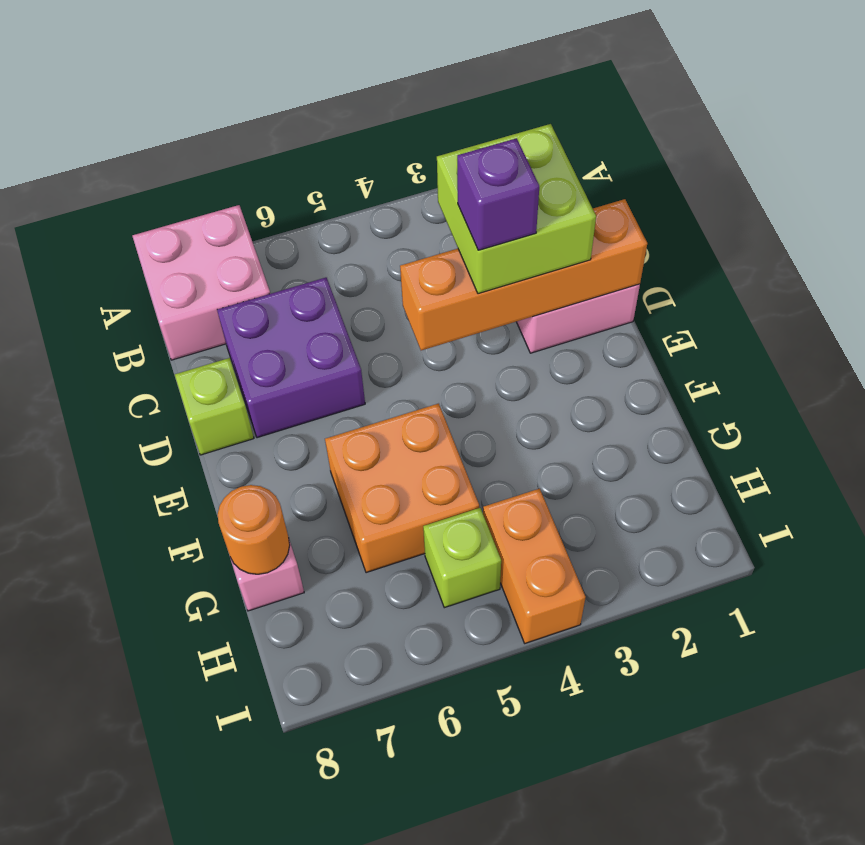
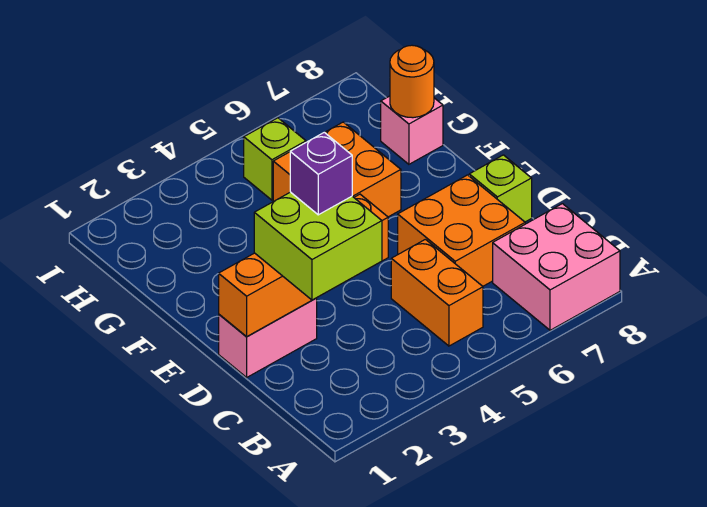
purple 2x2 brick [217,278,365,438] -> orange 2x2 brick [398,175,525,286]
orange 1x2 brick [483,489,586,643] -> orange 1x2 brick moved to [391,239,483,346]

